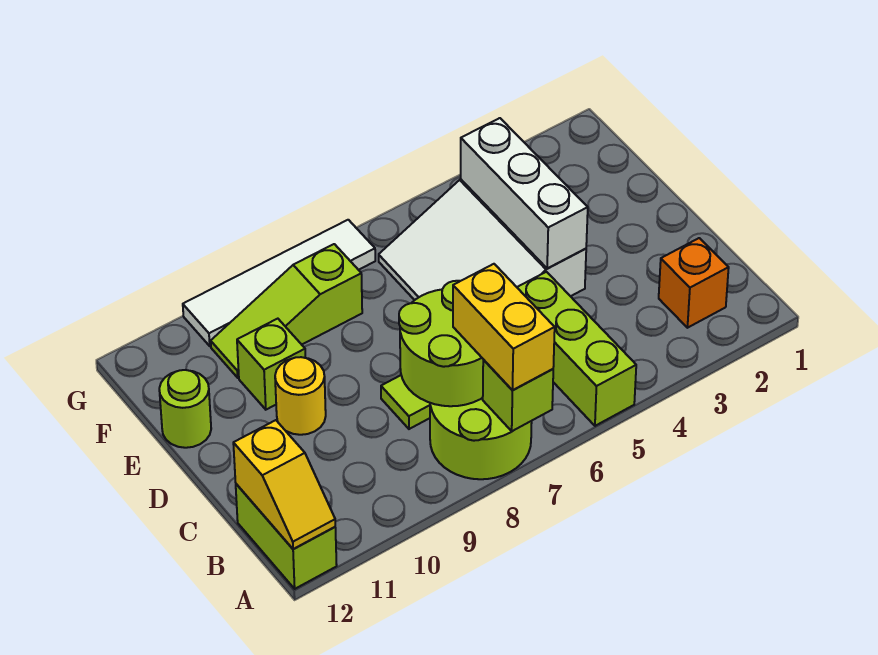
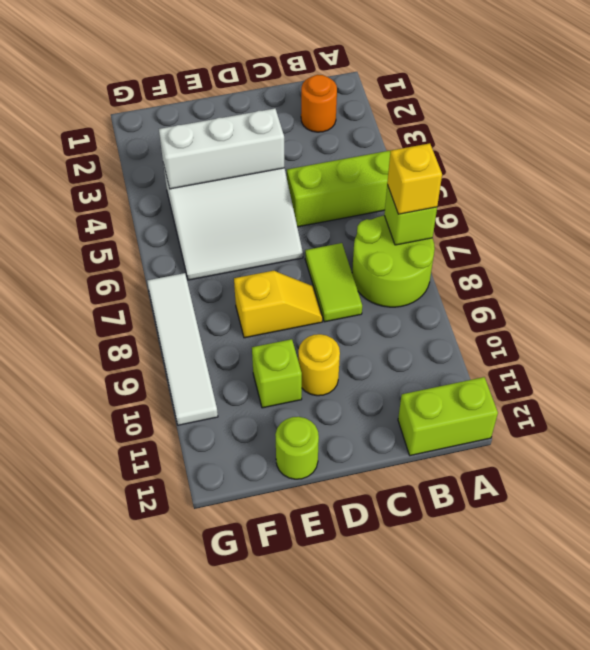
yellow 1x2 brick [453,264,555,390] -> yellow 1x1 brick [387,143,442,214]
yellow 1x2 slope [233,420,335,549] -> yellow 1x2 slope moved to [234,271,322,338]
orange 1x1 brick [659,238,729,328] -> orange 1x1 round brick [301,75,337,132]
lime 2x2 round brick [399,281,483,406] -> none
lime 1x3 slope [211,244,362,378] -> none

